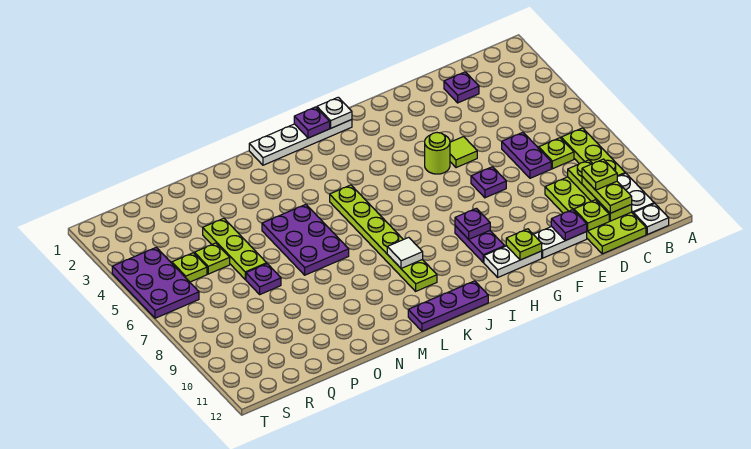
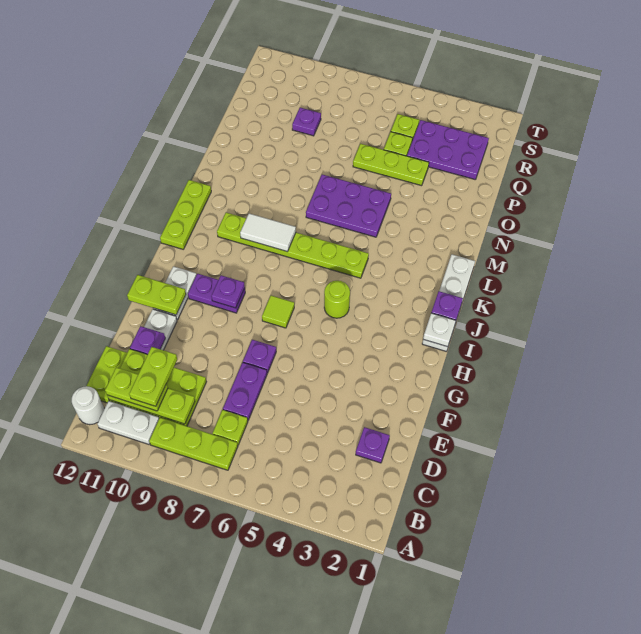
white 1x1 plate [633,203,669,234] -> white 1x1 round brick [72,386,104,425]
lime 1x1 plate [582,159,617,190] -> lime 1x2 plate [129,347,177,406]
purple 1x2 plate [502,132,551,178] -> purple 1x2 plate turned to [223,362,267,420]
lime 1x1 tile [450,137,477,168] -> lime 1x1 tile moved to [262,296,294,328]
lime 1x1 round brick [425,133,450,174] -> lime 1x1 round brick moved to [324,281,350,318]
lime 1x1 plate [506,229,542,260] -> lime 1x2 plate [127,275,186,315]
purple 1x3 plate [408,281,488,331] -> lime 1x3 plate [160,180,211,249]
white 1x1 tile [387,237,423,268] -> white 1x2 tile [240,214,296,252]
purple 1x1 plate [246,264,281,294] -> purple 1x1 plate moved to [292,108,321,136]
purple 2x3 plate [112,247,199,318] -> purple 2x3 plate moved to [407,120,489,180]

